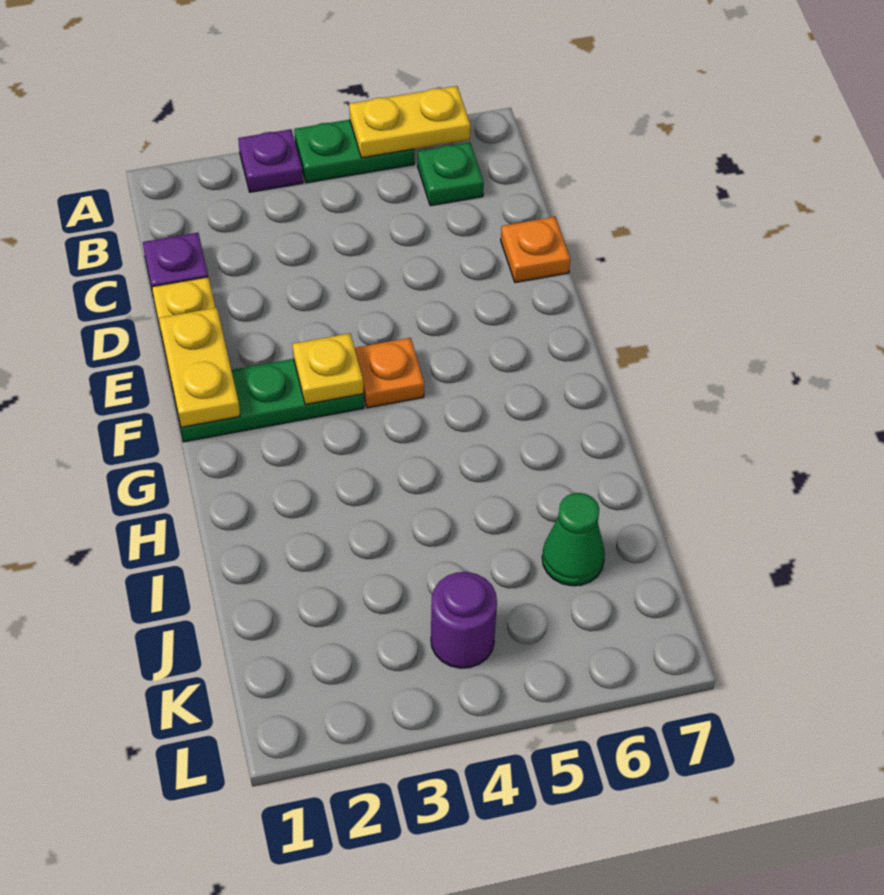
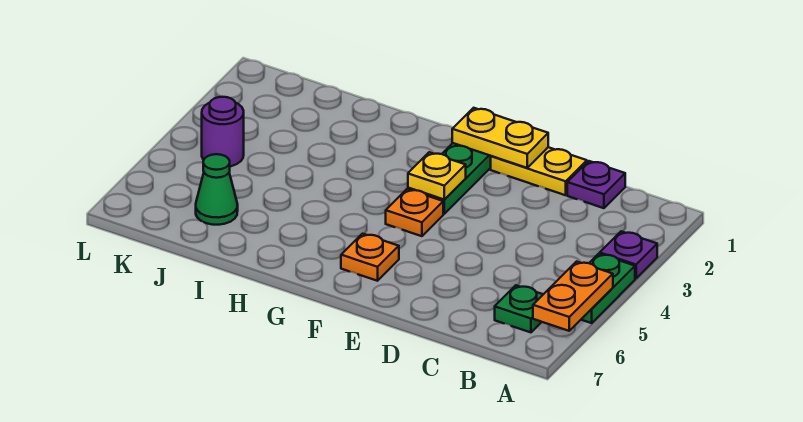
yellow 1x2 plate [349,86,470,158] -> orange 1x2 plate [533,262,613,331]
orange 1x1 plate [501,217,570,283] -> orange 1x1 plate moved to [341,234,399,281]

